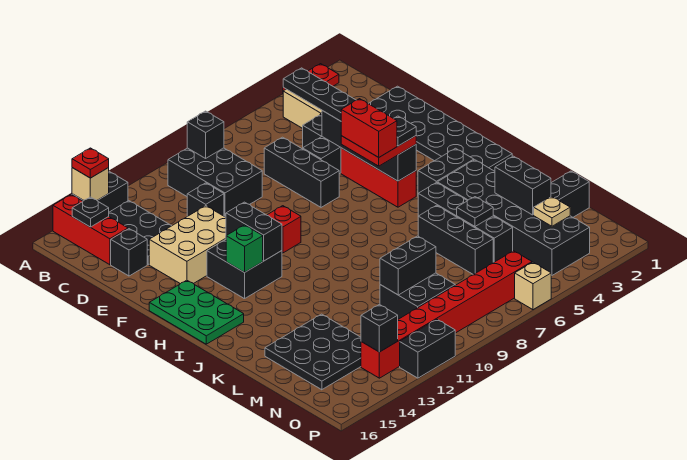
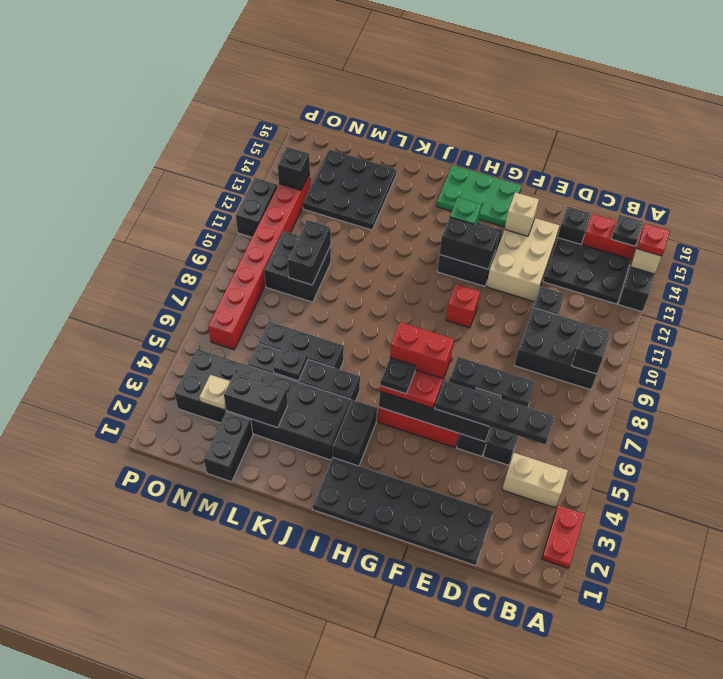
tan 1x1 brick [515,262,551,310] -> tan 1x1 brick moved to [505,192,539,236]

